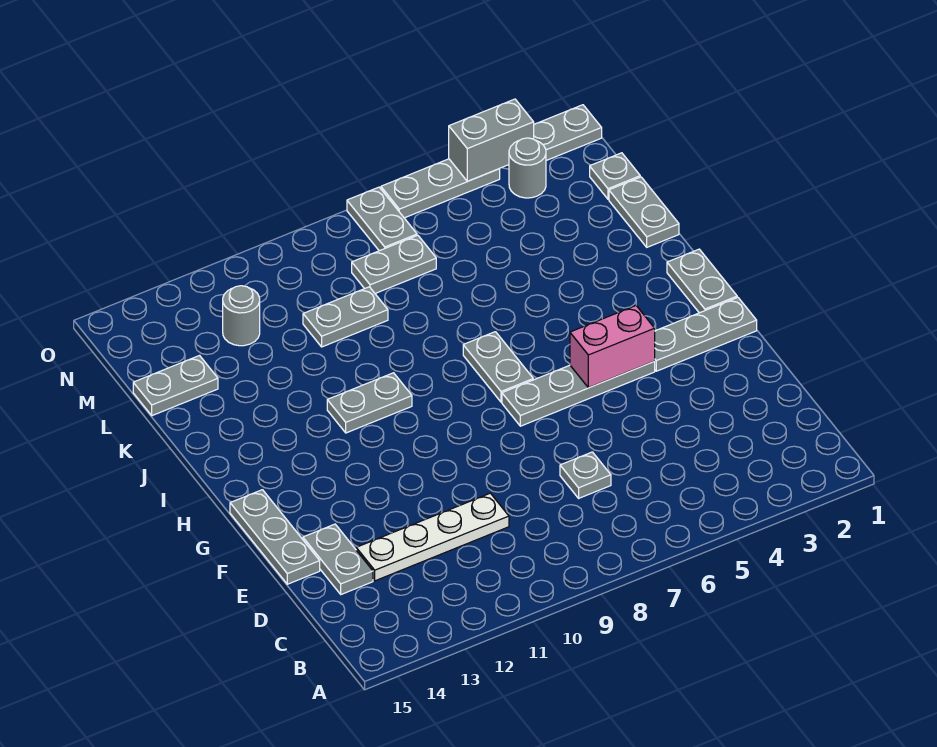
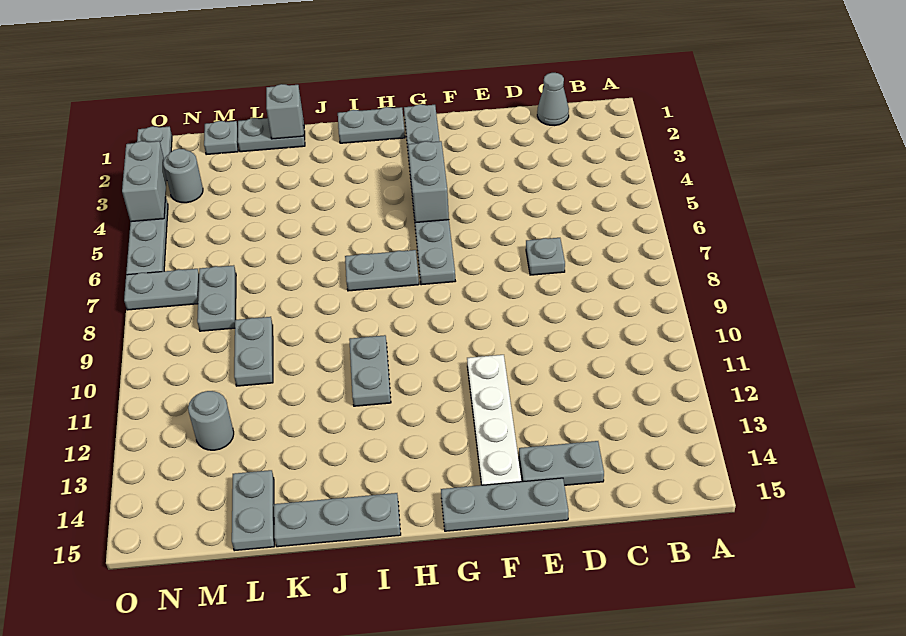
none -> grey 1x1 cone [537,73,569,125]
white 1x4 plate [356,493,509,581] -> white 1x4 plate moved to [467,355,522,485]
pink 1x2 brick [570,306,655,388] -> grey 1x2 brick [408,141,449,223]
none -> grey 1x3 plate [274,493,401,547]
none -> grey 1x1 brick [266,84,303,139]

